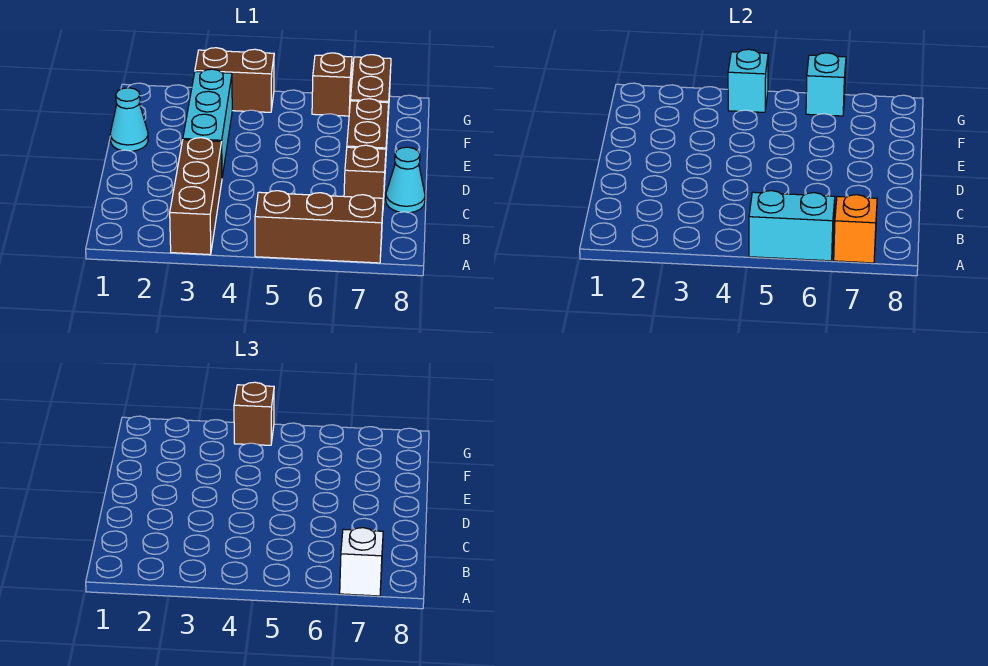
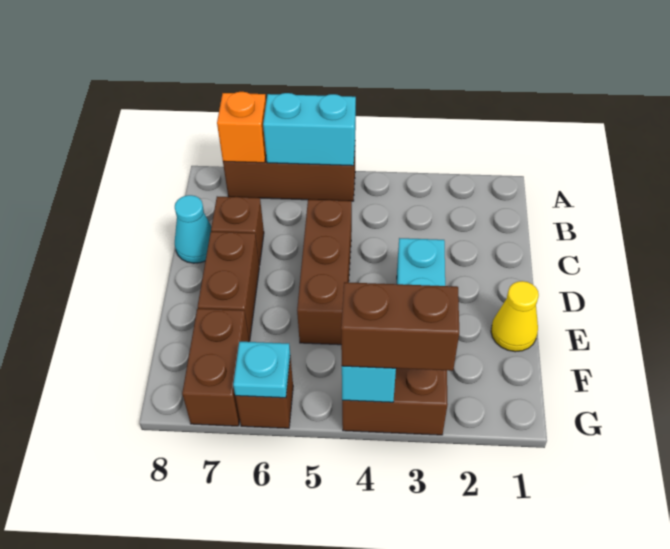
brown 1x3 brick [170,138,222,255] -> brown 1x3 brick moved to [297,200,352,345]
white 1x1 brick [340,528,383,596] -> none
cyan 1x1 cone [110,88,148,151] -> yellow 1x1 cone [491,281,539,352]
brown 1x1 brick [234,382,274,445] -> brown 1x2 brick [341,282,459,371]
cyan 1x1 brick [806,53,846,116] -> cyan 1x1 plate [233,342,290,398]

